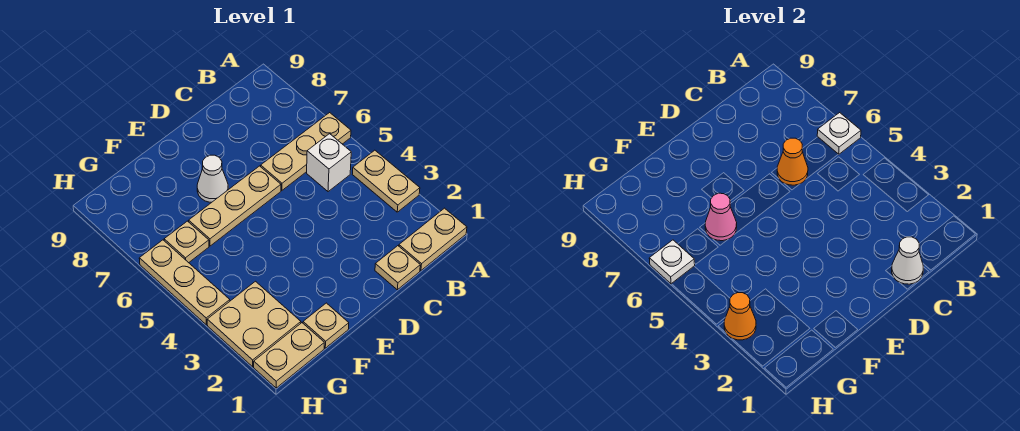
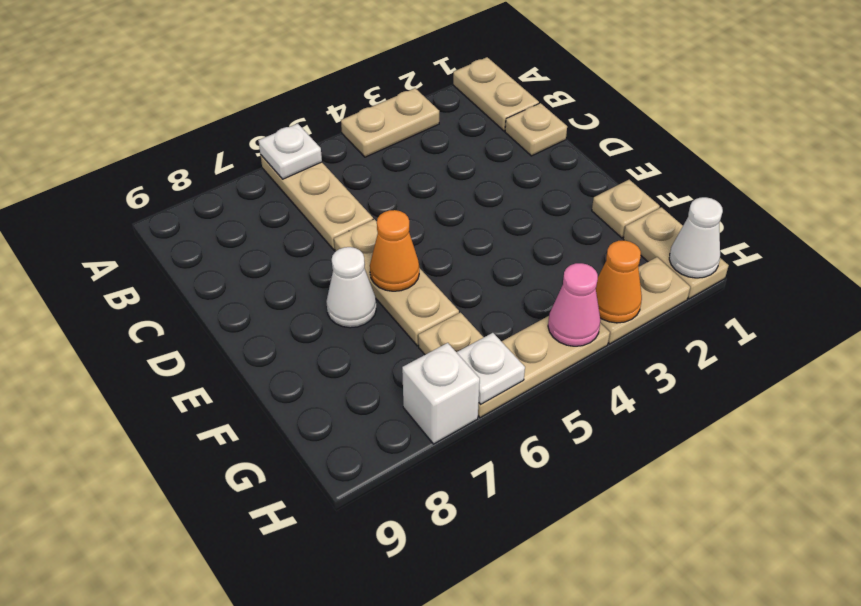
white 1x1 brick [307,134,351,192] -> white 1x1 brick moved to [402,343,480,444]
white 1x1 cone [892,237,923,284] -> white 1x1 cone moved to [669,197,723,278]
orange 1x1 cone [777,138,808,185] -> orange 1x1 cone moved to [370,210,419,291]
pink 1x1 cone [705,193,737,241] -> pink 1x1 cone moved to [548,263,600,346]
tan 2x2 plate [207,281,301,367] -> tan 1x2 plate [600,257,690,344]

